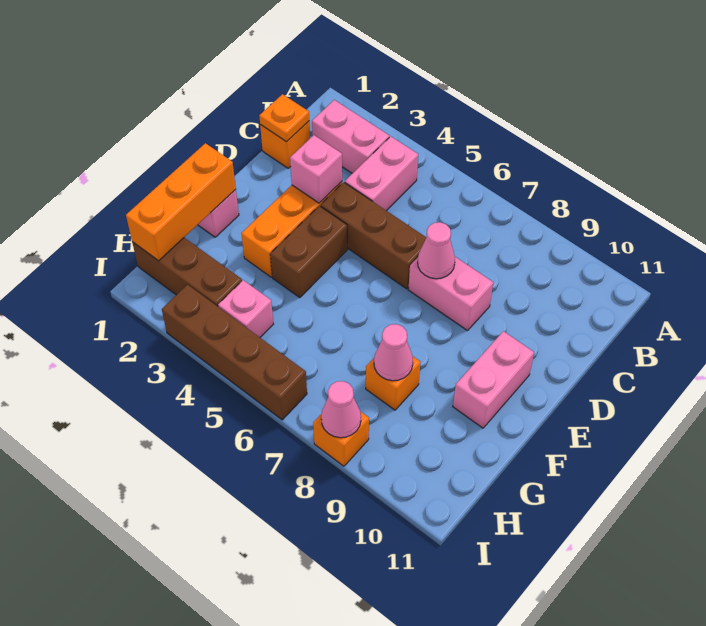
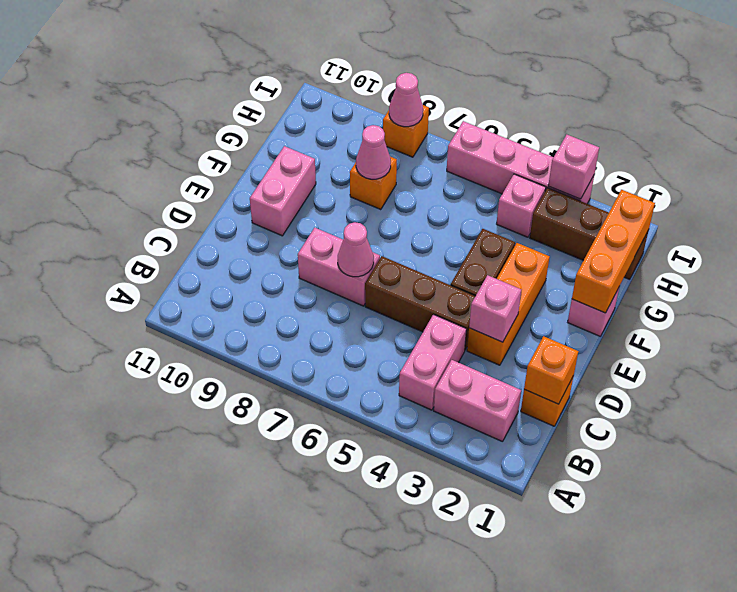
orange 1x1 plate [259,94,309,142] -> orange 1x1 brick [524,336,578,404]
brown 1x4 brick [162,285,307,420] -> pink 1x4 brick [447,121,594,204]
none -> pink 1x1 brick [548,135,599,199]

